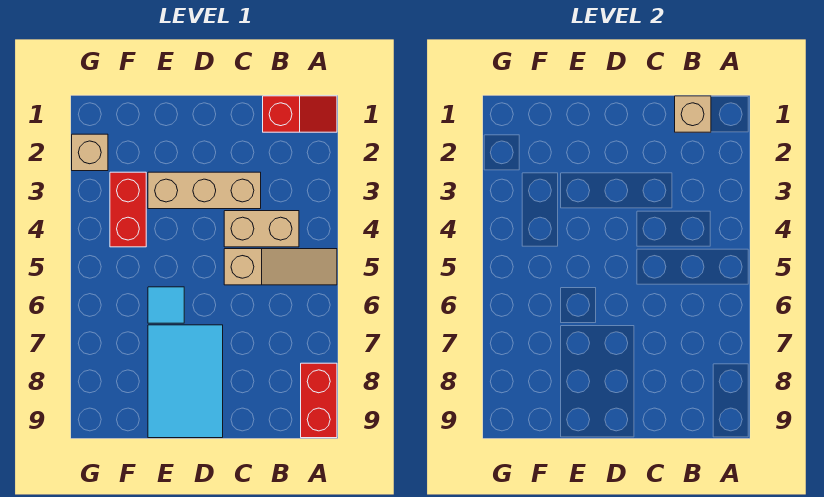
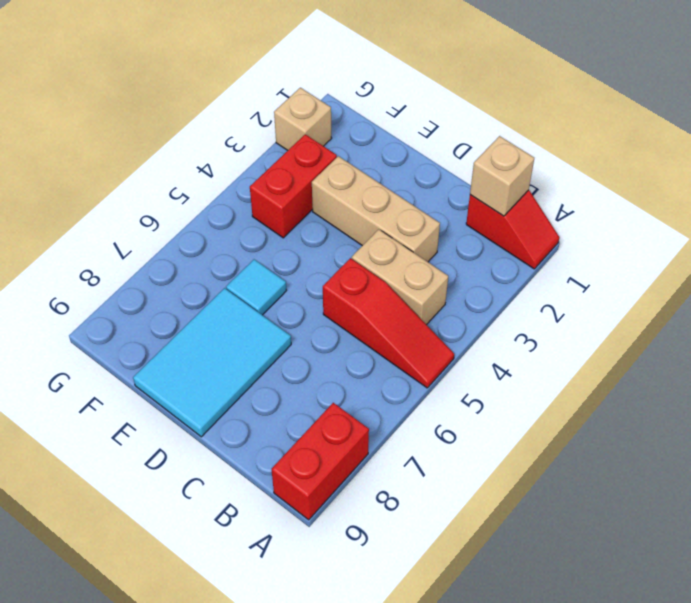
tan 1x3 slope [224,249,337,285] -> red 1x3 slope [323,258,454,388]

